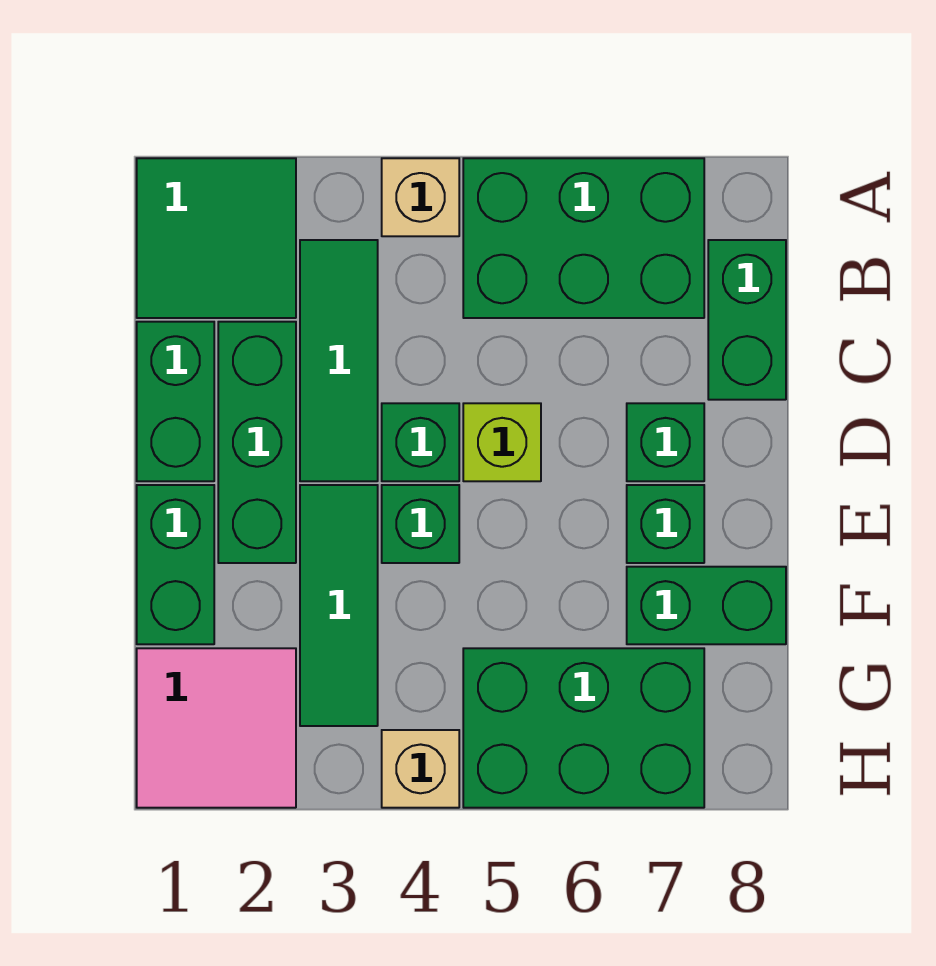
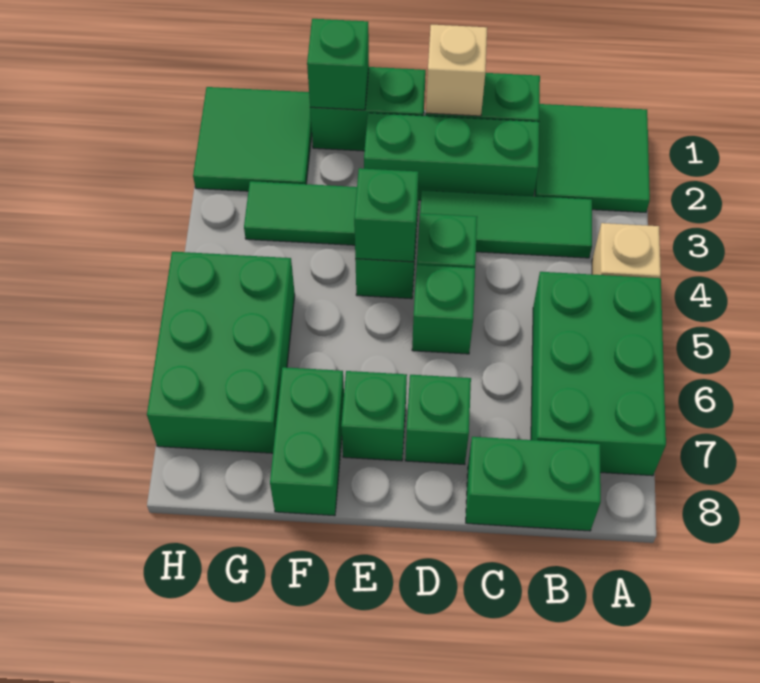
lime 1x1 brick [463,403,541,481] -> green 1x1 brick [412,265,475,354]
none -> green 1x1 brick [354,168,419,262]
none -> green 1x1 brick [307,19,369,110]
pink 2x2 tile [137,648,296,808] -> green 2x2 tile [193,87,312,191]
tan 1x1 brick [382,730,459,808] -> tan 1x1 brick moved to [426,25,487,116]

